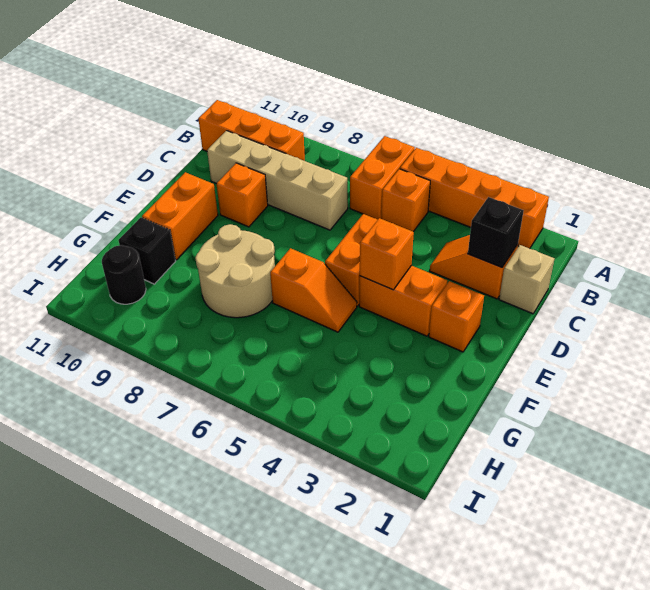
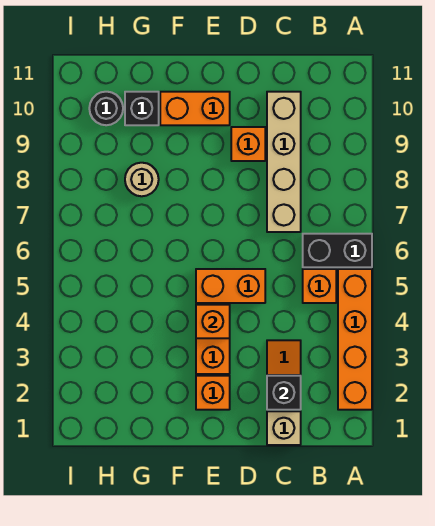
orange 1x2 brick [350,136,415,220] -> black 1x2 brick [303,234,372,267]
orange 1x3 brick [198,100,305,161] -> none
orange 1x2 slope [270,248,357,332] -> none
tan 2x2 round brick [195,224,275,318] -> tan 1x1 round brick [125,163,159,196]

